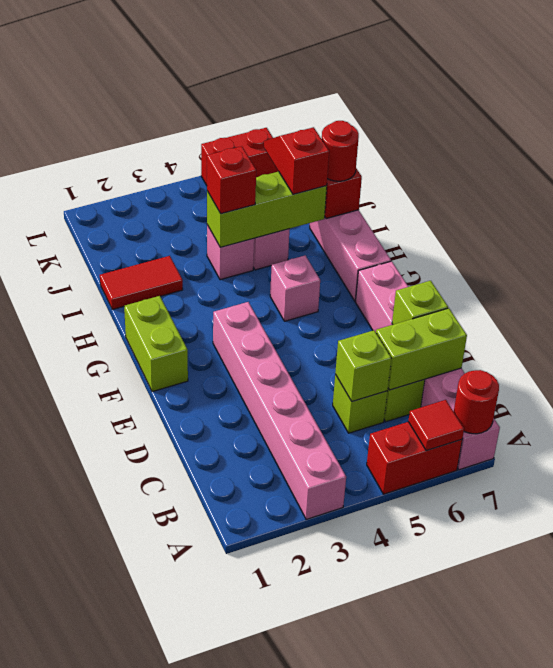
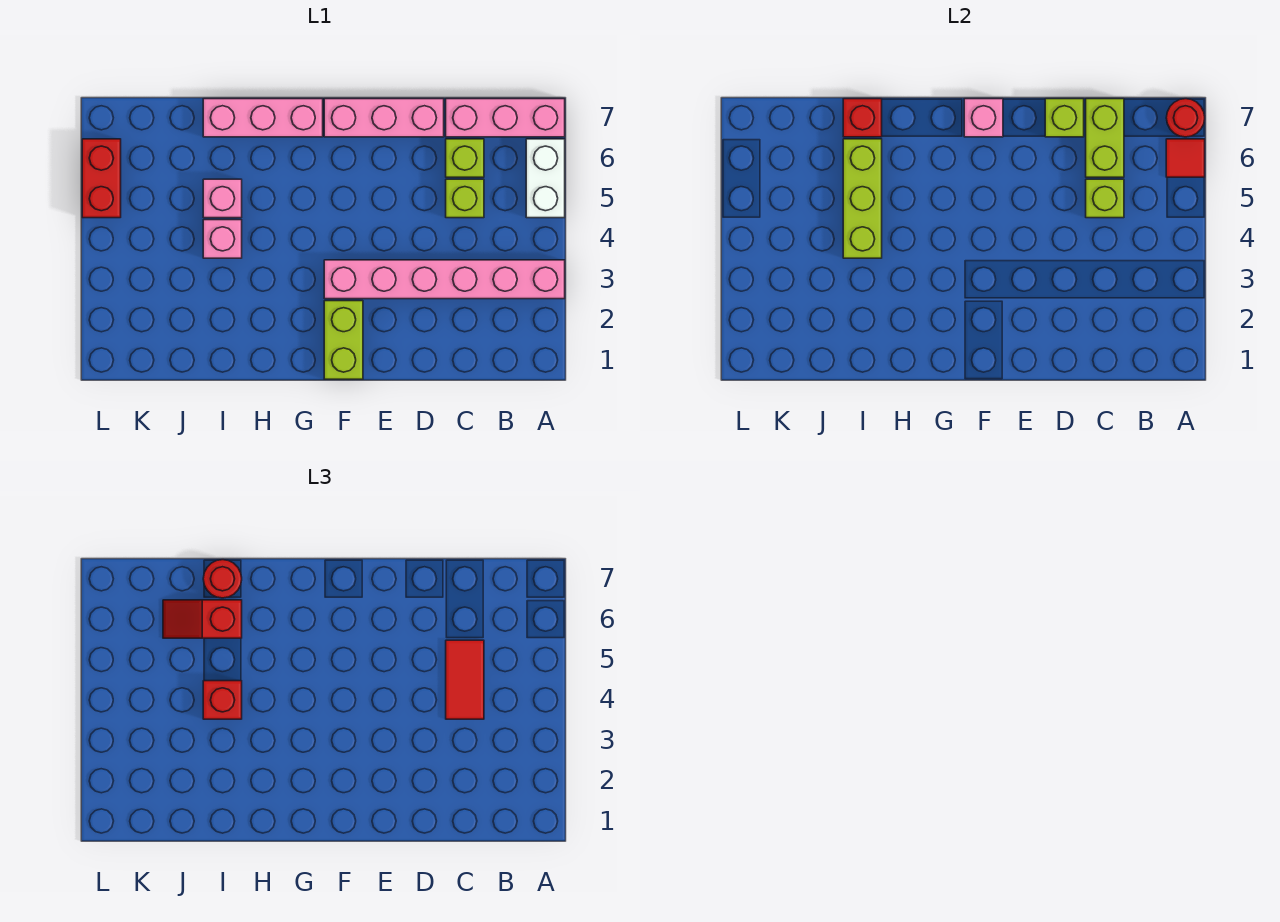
red 1x2 brick [367,422,462,494] -> white 1x2 brick [526,139,565,218]
lime 1x2 brick [124,296,188,392] -> lime 1x2 brick turned to [324,301,363,379]
pink 1x1 brick [270,256,320,321] -> pink 1x1 brick moved to [964,99,1003,137]
red 1x2 tile [100,256,183,310] -> red 1x2 tile moved to [446,640,484,719]

